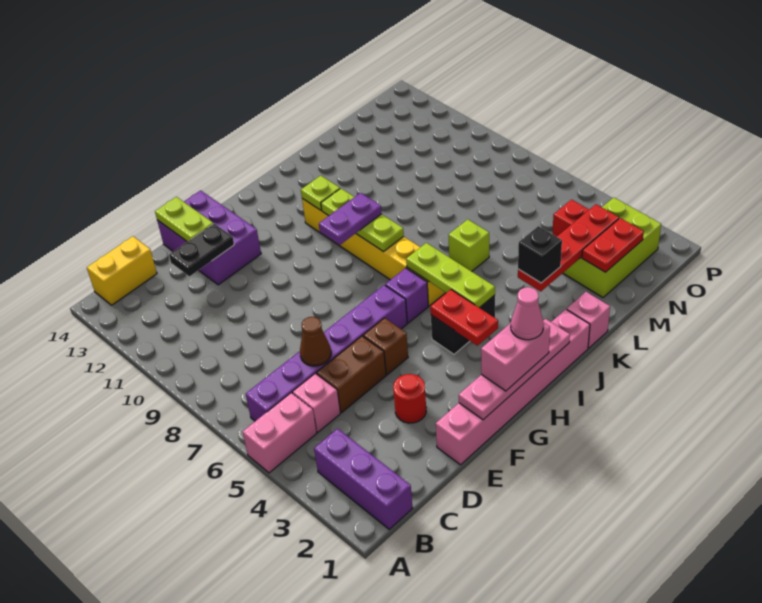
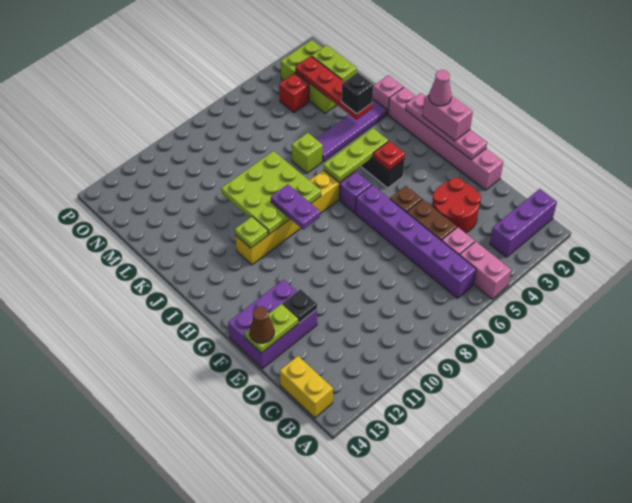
brown 1x1 cone [300,317,331,366] -> brown 1x1 cone moved to [249,307,274,343]
black 1x2 plate [169,224,234,276] -> black 1x1 plate [283,289,317,323]
red 1x1 round brick [393,374,426,423] -> red 2x2 round brick [432,178,481,233]
red 1x2 plate [430,290,498,346] -> red 1x1 plate [373,141,405,170]
lime 1x3 plate [321,189,404,252] -> lime 3x3 plate [221,151,321,234]
none -> purple 1x4 tile [316,99,387,161]
red 1x2 plate [582,218,644,272] -> lime 1x2 plate [312,45,357,82]

